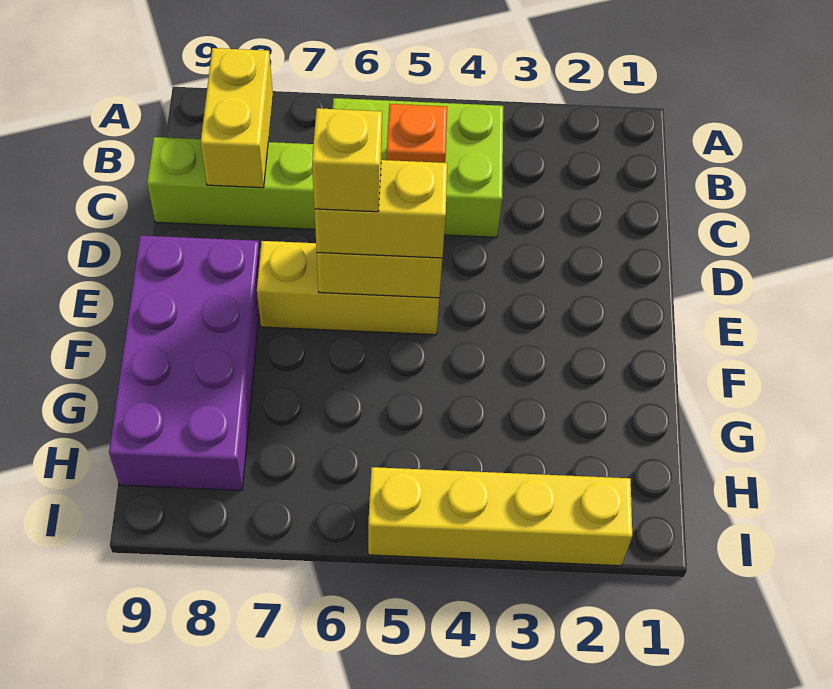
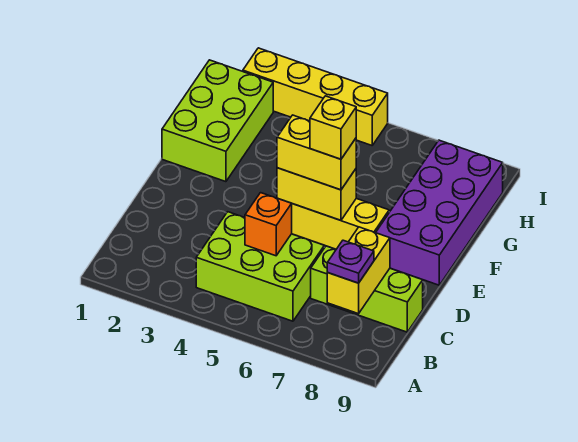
none -> purple 1x1 plate [327,240,374,283]
none -> lime 2x3 brick [162,60,273,182]

